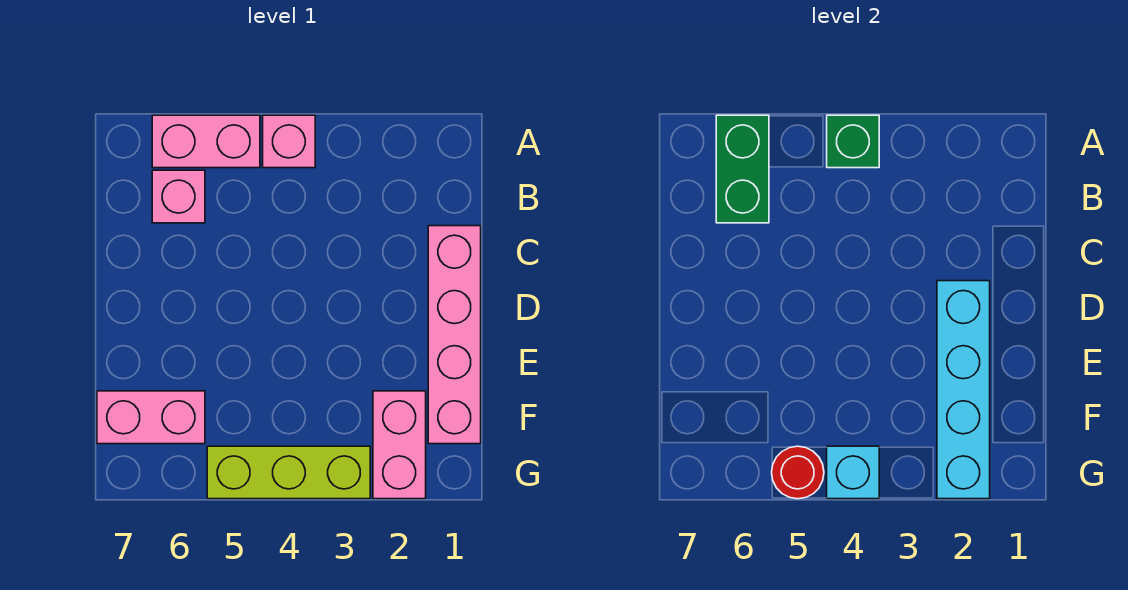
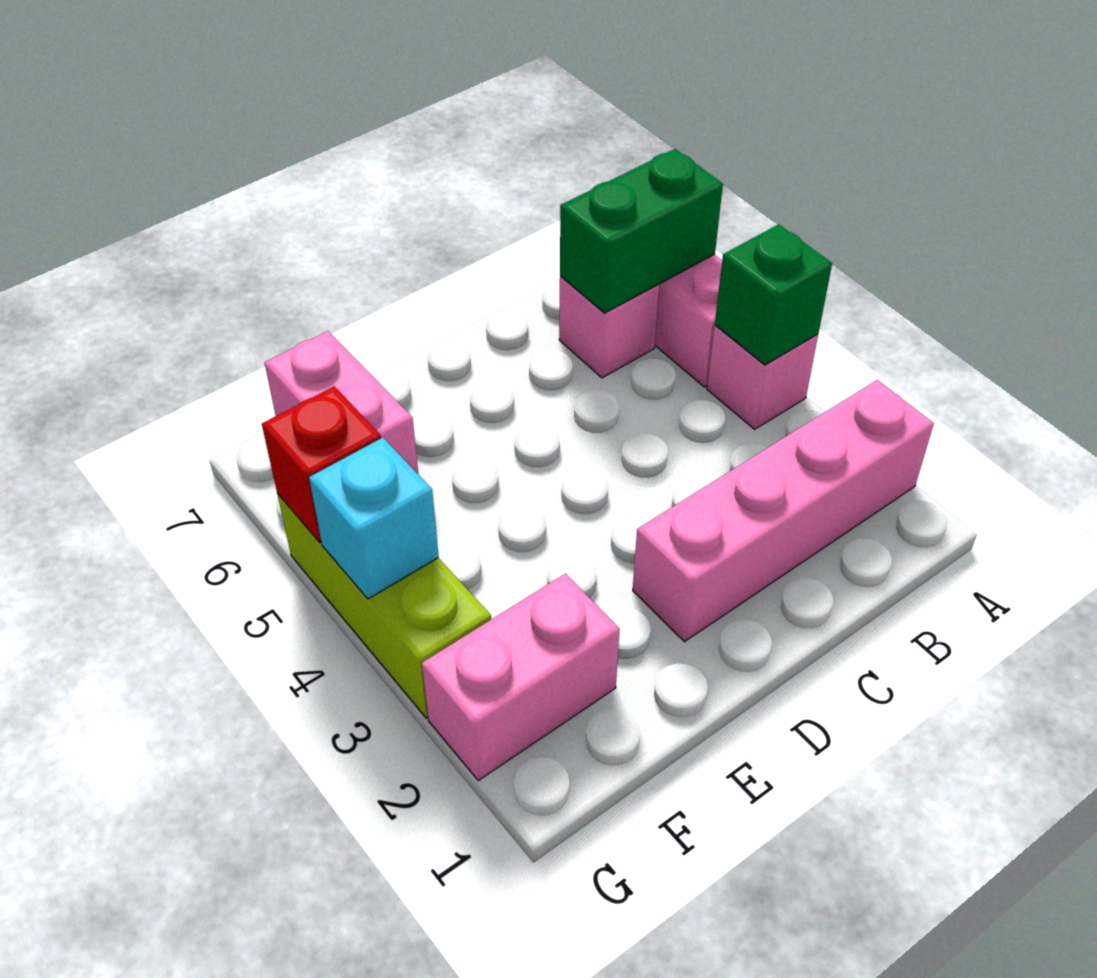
pink 1x4 brick [428,226,481,444] -> pink 1x4 brick moved to [633,380,934,642]
cyan 1x4 brick [937,281,990,499] -> none
red 1x1 round brick [772,446,824,499] -> red 1x1 brick [262,386,381,543]

